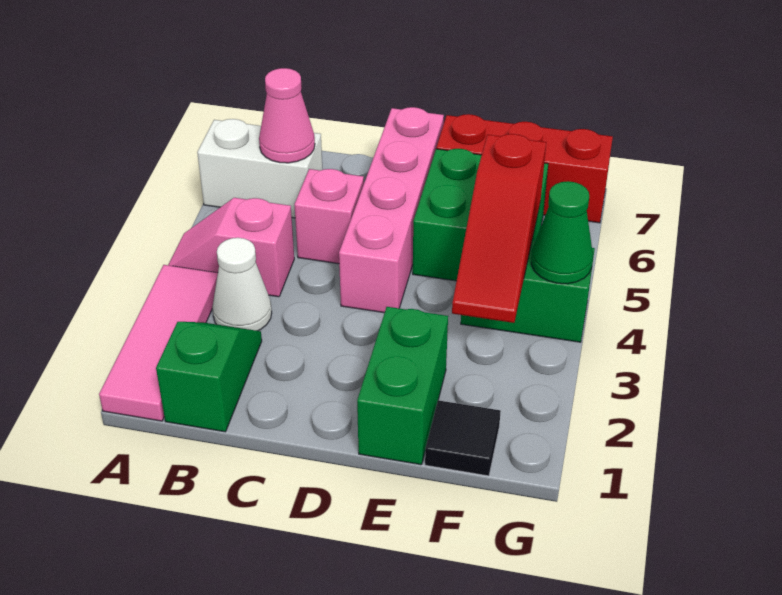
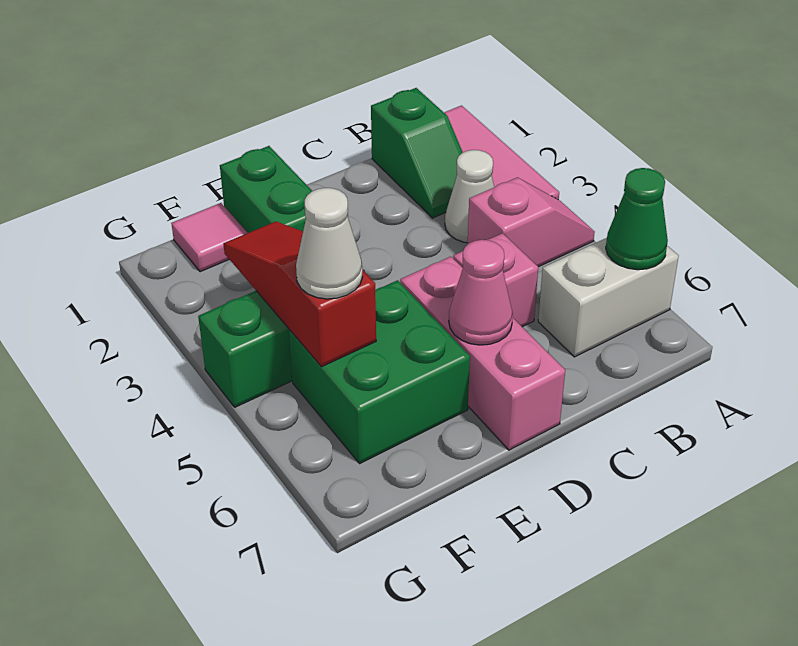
pink 1x1 cone [259,68,315,163] -> pink 1x1 cone moved to [449,240,513,345]
pink 1x4 brick [339,107,444,313] -> pink 1x3 brick [400,257,565,450]
red 1x3 brick [436,114,613,223] -> none
black 1x1 tile [425,400,501,476] -> pink 1x1 tile [171,203,247,272]
none -> white 1x1 cone [296,188,363,299]
green 1x1 cone [531,181,593,284] -> green 1x1 cone moved to [606,168,668,270]

